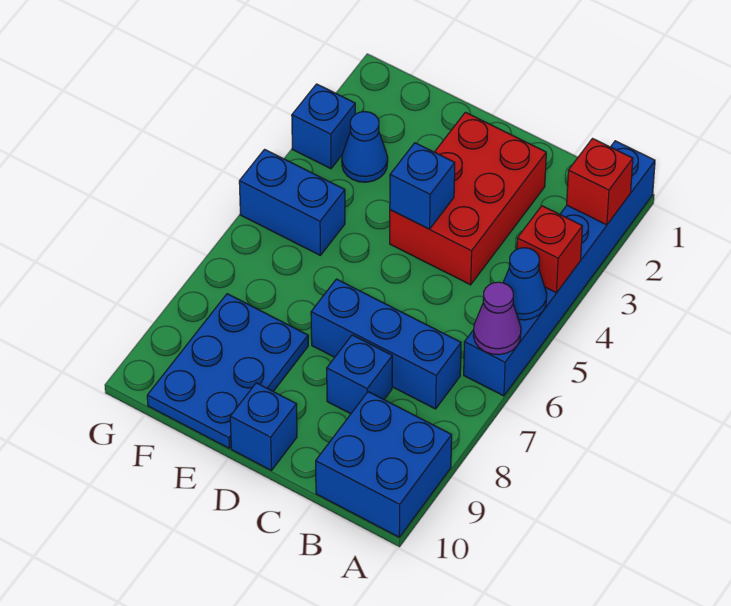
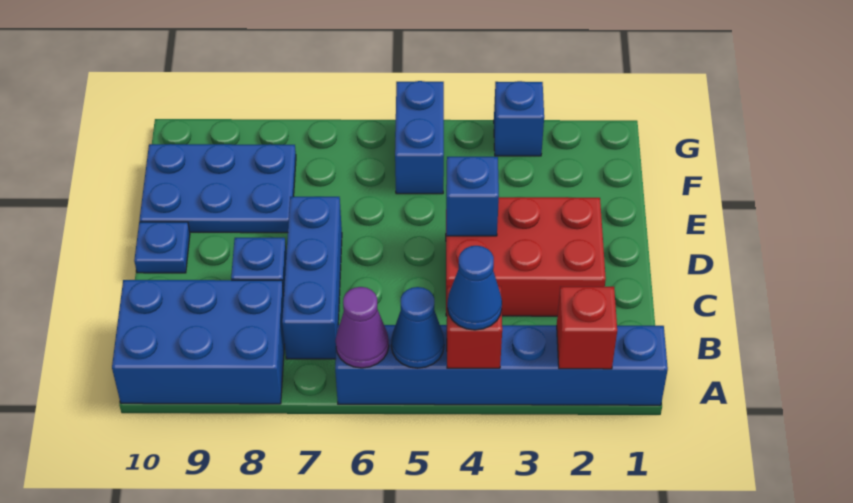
blue 2x2 brick [316,392,452,537] -> blue 2x3 brick [112,280,285,404]
blue 1x1 brick [230,383,297,470] -> blue 1x1 plate [134,222,190,273]
blue 1x1 cone [342,112,388,182] -> blue 1x1 cone moved to [447,246,502,330]

